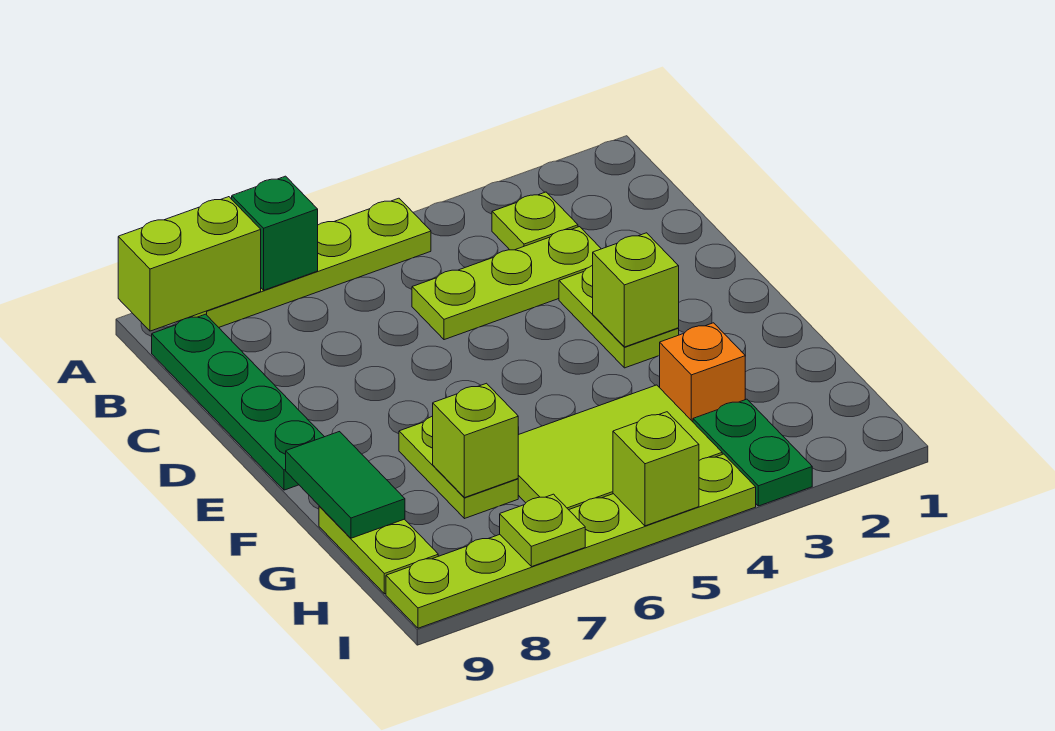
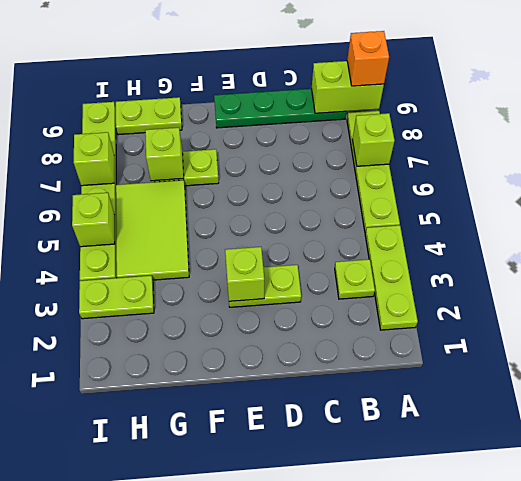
green 1x1 brick [232,176,318,290] -> lime 1x1 brick [352,113,394,166]
lime 1x2 brick [118,197,261,331] -> lime 1x2 brick turned to [312,61,384,113]
lime 1x3 plate [412,227,601,340] -> lime 1x3 plate moved to [365,225,418,330]
green 1x2 tile [286,432,405,538] -> none
orange 1x1 brick [660,323,745,422] -> orange 1x1 brick moved to [347,31,389,86]
green 1x2 plate [693,399,812,506] -> lime 1x2 plate [79,276,154,319]
lime 1x1 plate [500,494,585,567] -> lime 1x1 brick [74,132,114,186]

